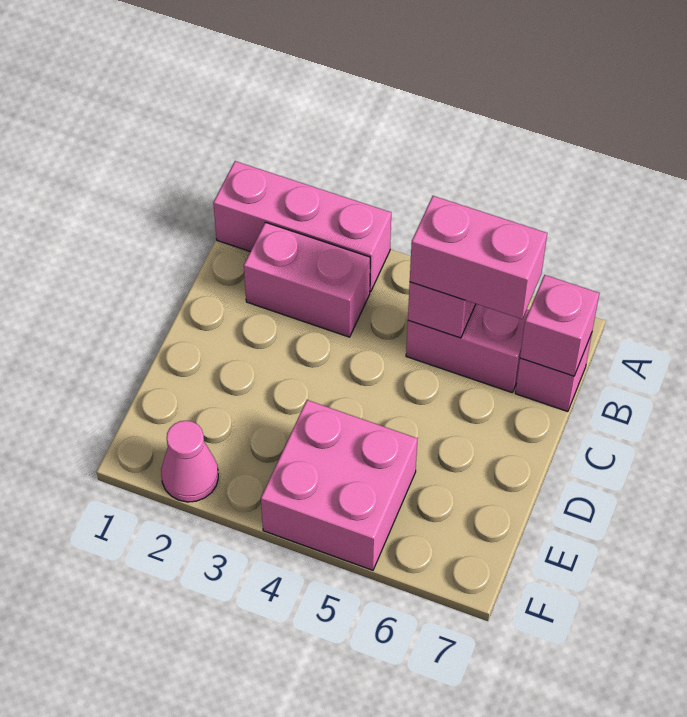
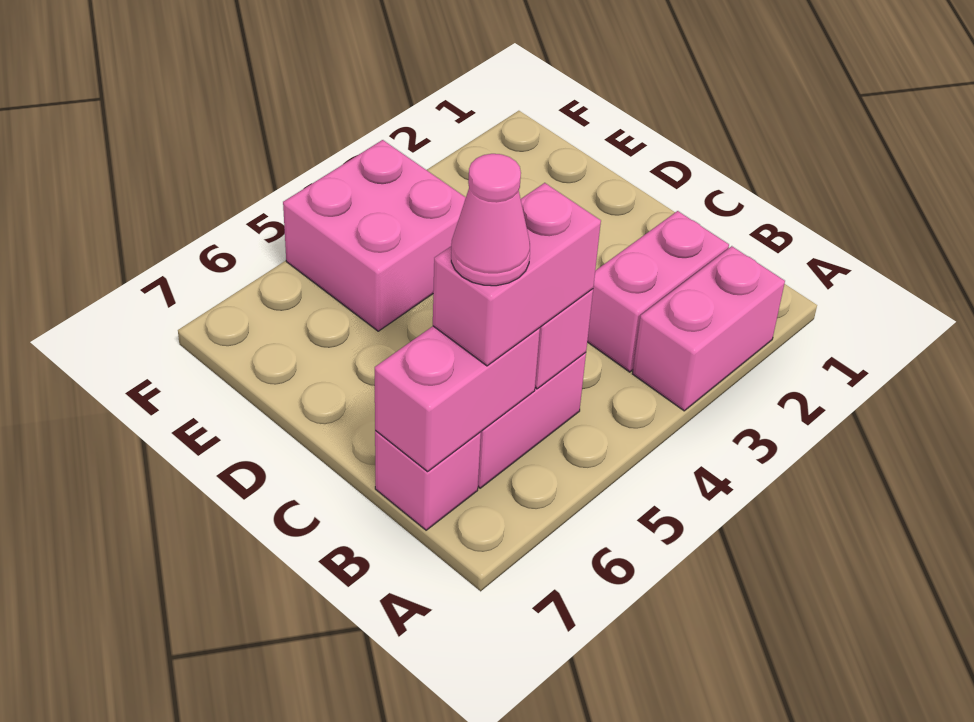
pink 1x3 brick [213,161,391,292] -> pink 1x2 brick [632,246,785,411]
pink 1x1 brick [520,275,599,376] -> pink 1x2 brick [375,326,540,472]
pink 1x1 cone [161,421,218,502] -> pink 1x1 cone moved to [451,154,530,286]

